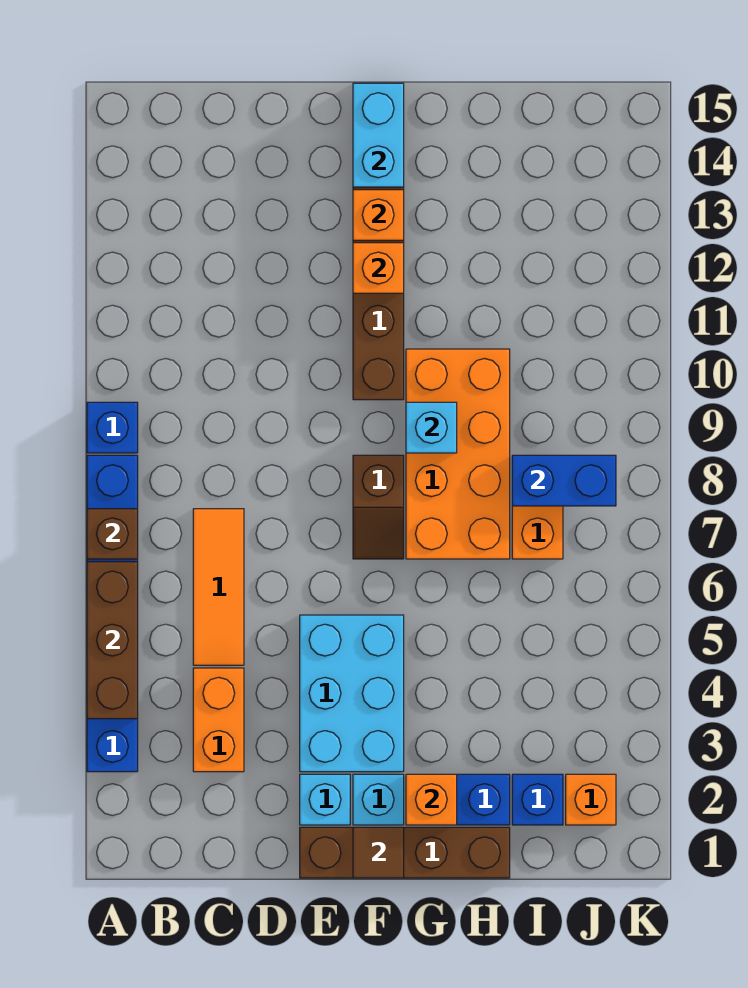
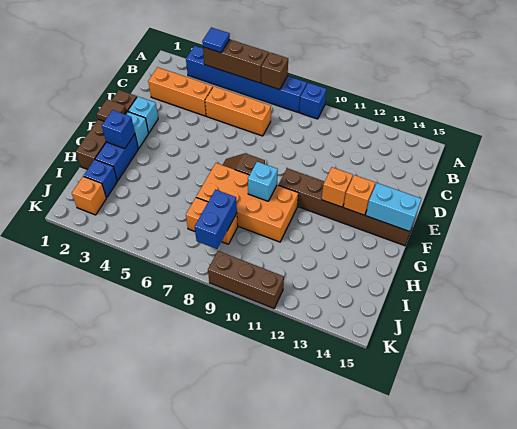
none -> blue 1x1 tile [202,27,230,53]
orange 1x2 brick [193,668,244,772] -> orange 1x3 brick [148,67,213,116]
orange 1x3 tile [193,509,244,665] -> orange 1x3 brick [205,86,271,136]
cyan 2x3 brick [300,615,404,772] -> none
orange 1x1 brick [406,774,457,825] -> blue 1x1 brick [102,110,135,149]
none -> brown 1x3 brick [208,251,284,308]

